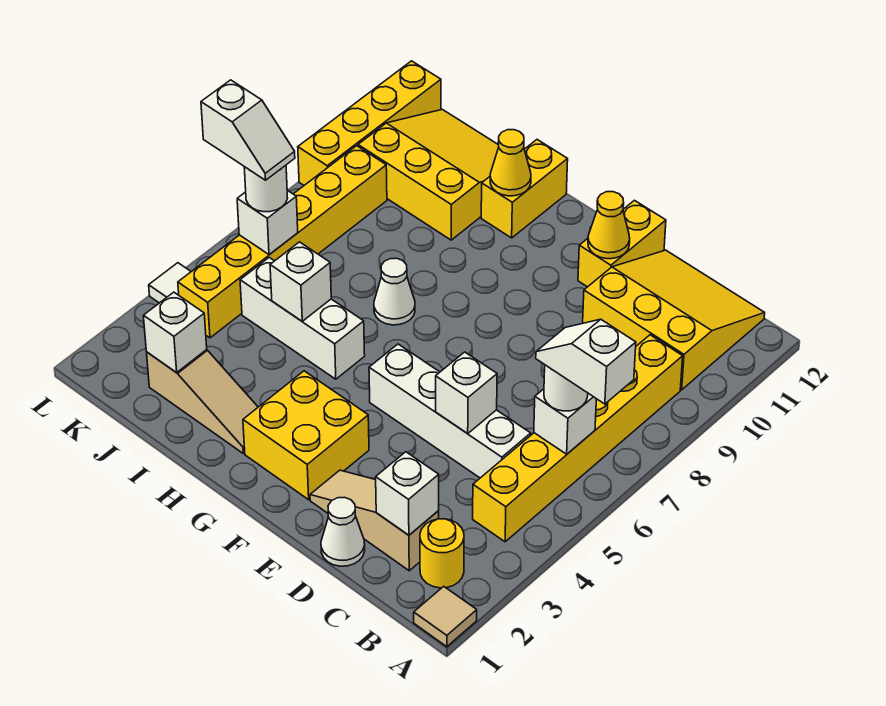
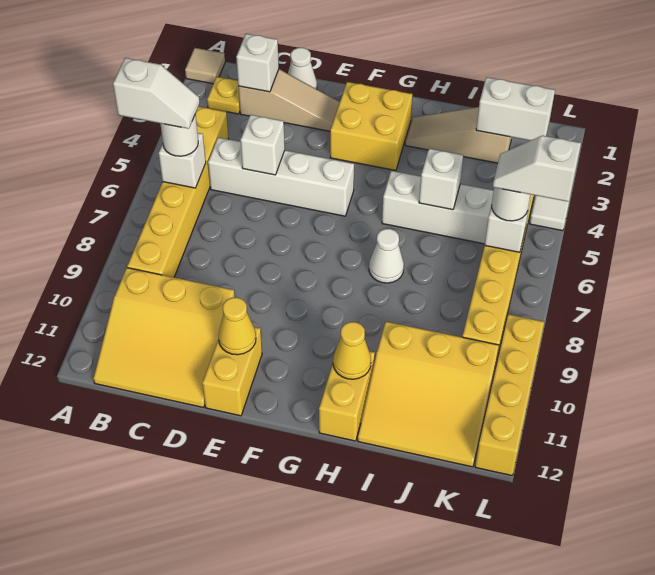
yellow 1x1 round brick [420,519,464,588] -> yellow 1x1 plate [207,77,240,114]
white 1x1 brick [144,292,207,373] -> white 1x2 brick [476,77,555,141]

